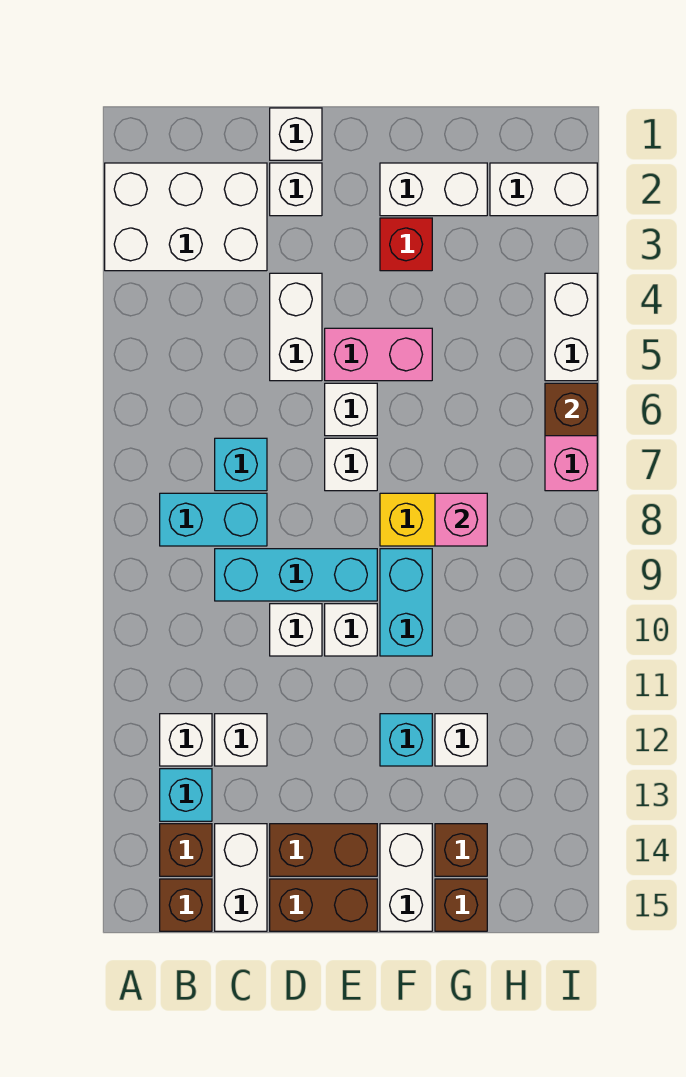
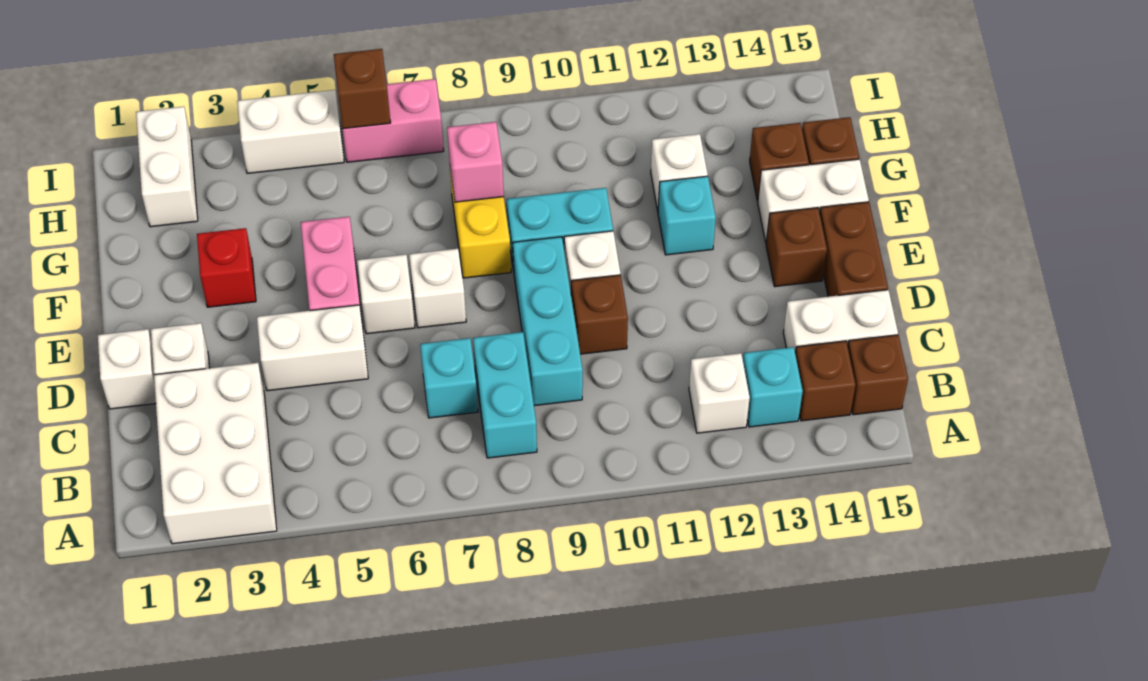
white 1x1 brick [215,714,267,766] -> none
white 1x1 brick [270,604,322,656] -> brown 1x1 brick [571,275,628,354]
brown 1x2 brick [270,824,377,876] -> brown 1x1 brick [766,208,827,287]
white 1x2 brick [380,163,487,216] -> none

